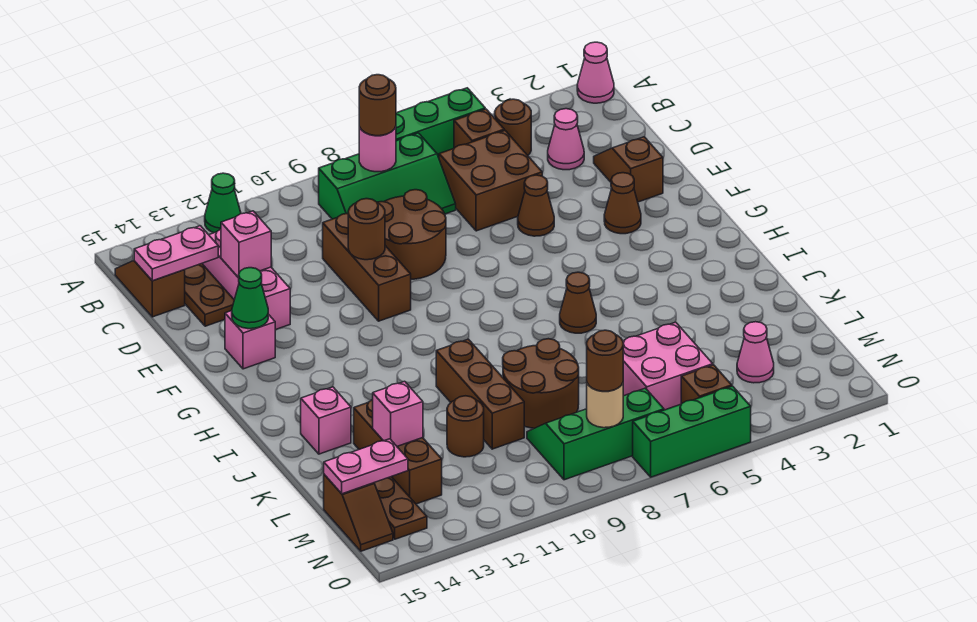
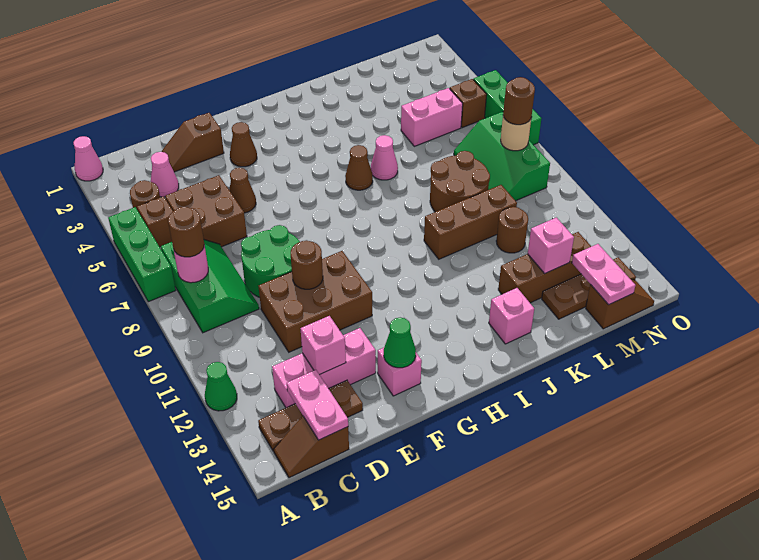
brown 2x2 round brick [377,190,446,279] -> green 2x2 round brick [241,225,300,297]
brown 1x3 brick [323,213,411,321] -> brown 2x3 brick [258,251,372,352]
pink 2x2 brick [623,322,713,410] -> pink 1x2 brick [401,88,463,146]
pink 1x1 cone [737,322,774,383] -> pink 1x1 cone moved to [371,135,398,180]

